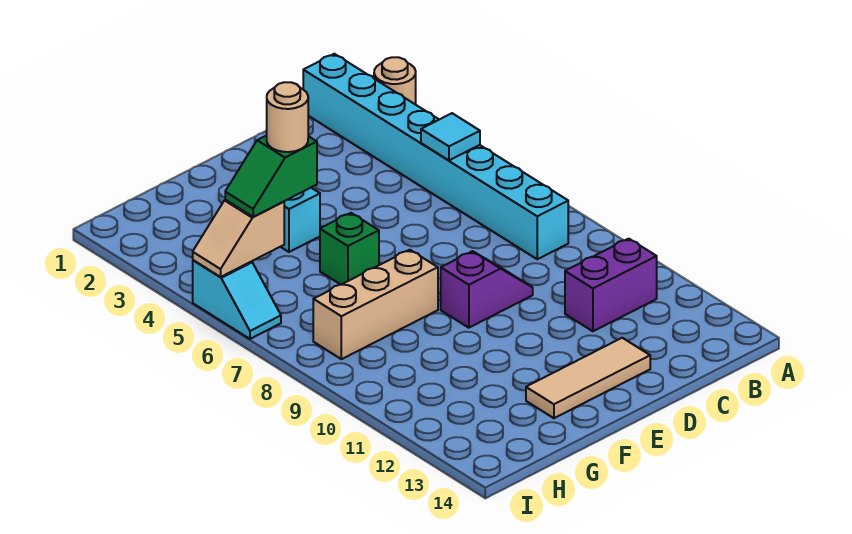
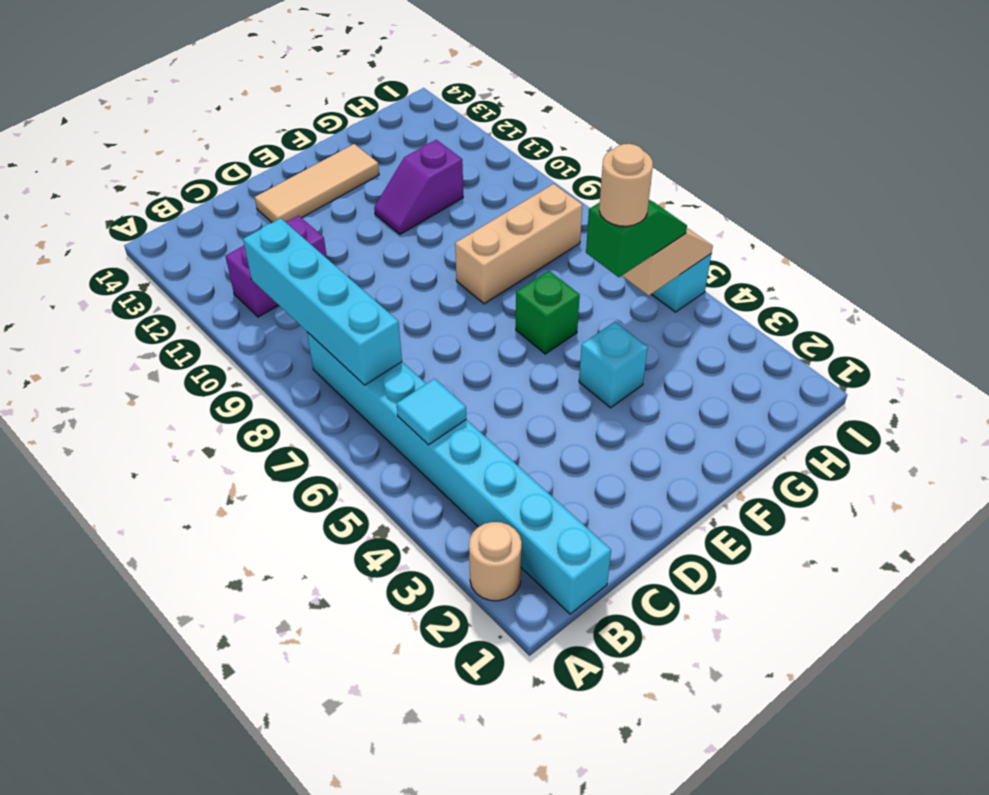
none -> cyan 1x4 brick [243,218,402,385]
purple 1x2 slope [441,251,533,328] -> purple 1x2 slope moved to [374,140,463,234]

